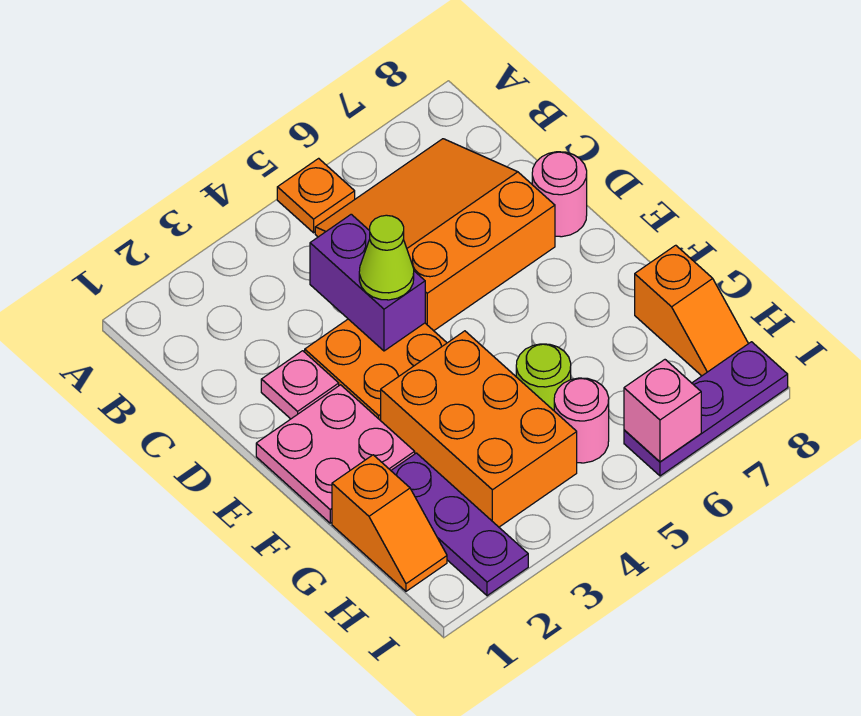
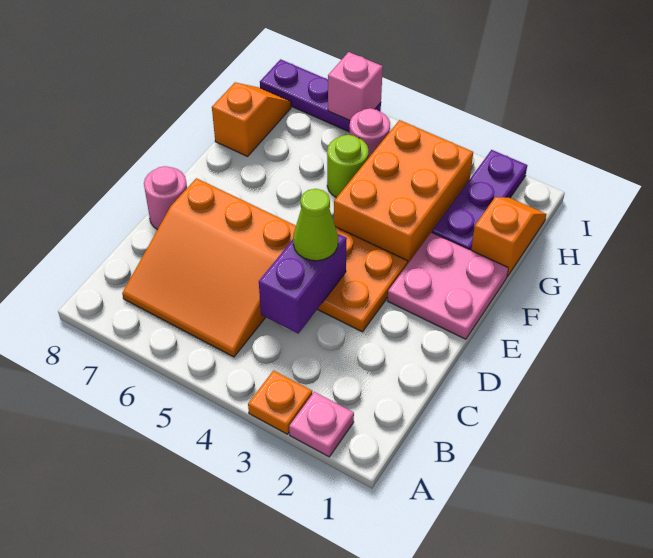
orange 1x1 plate [277,158,355,233] -> orange 1x1 plate moved to [248,371,312,434]
pink 1x1 plate [261,351,339,419] -> pink 1x1 plate moved to [289,392,354,457]

